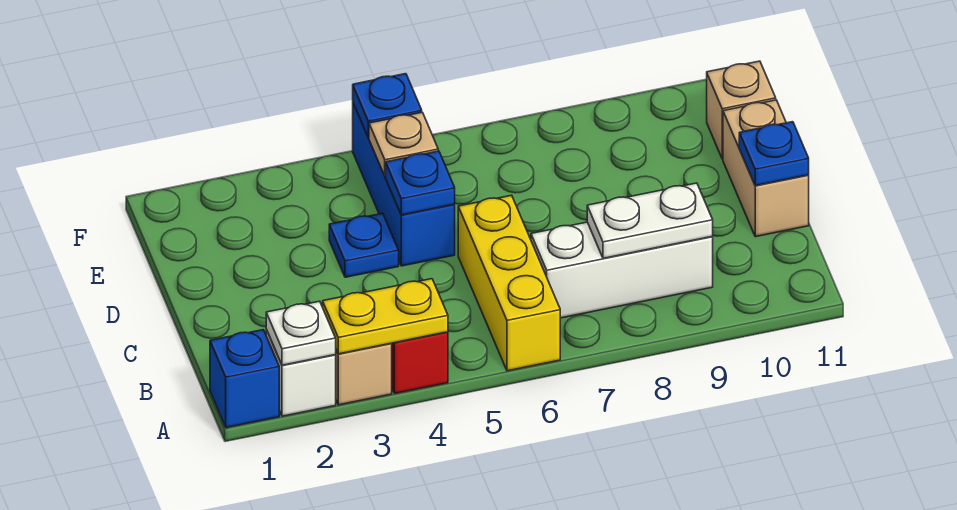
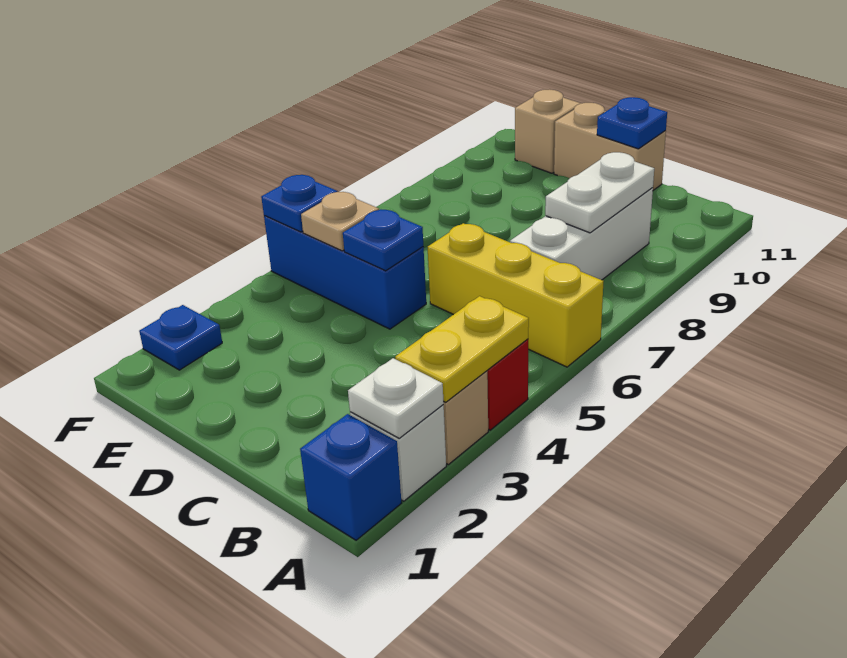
blue 1x1 plate [329,213,399,277] -> blue 1x1 plate moved to [139,305,222,370]

